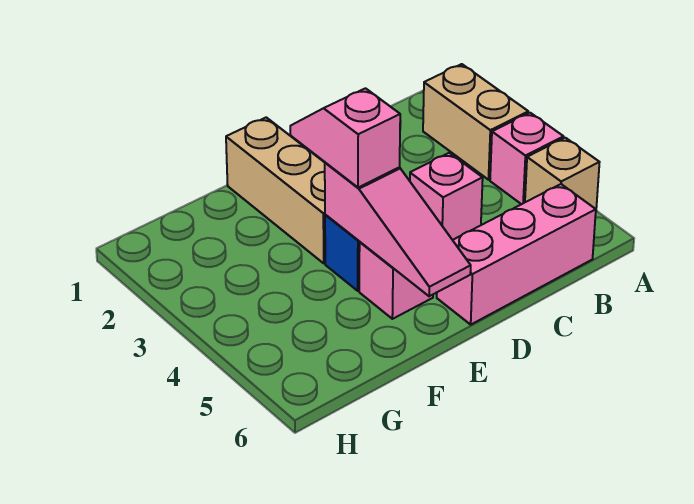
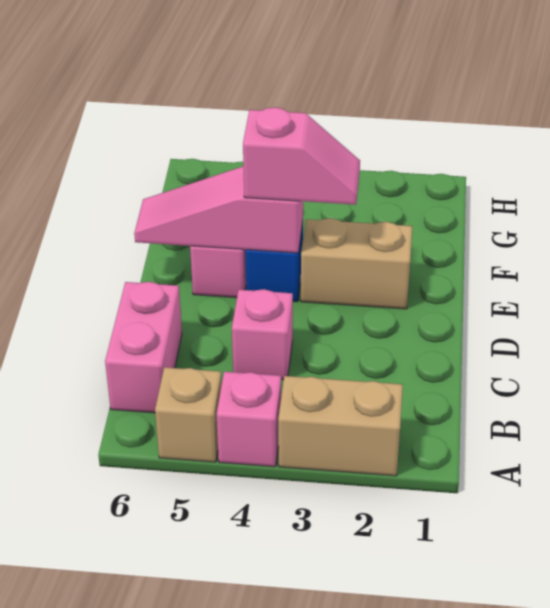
pink 1x3 brick [437,184,596,324] -> pink 1x2 brick [105,282,182,413]
tan 1x3 brick [226,117,325,263] -> tan 1x2 brick [301,218,412,309]

